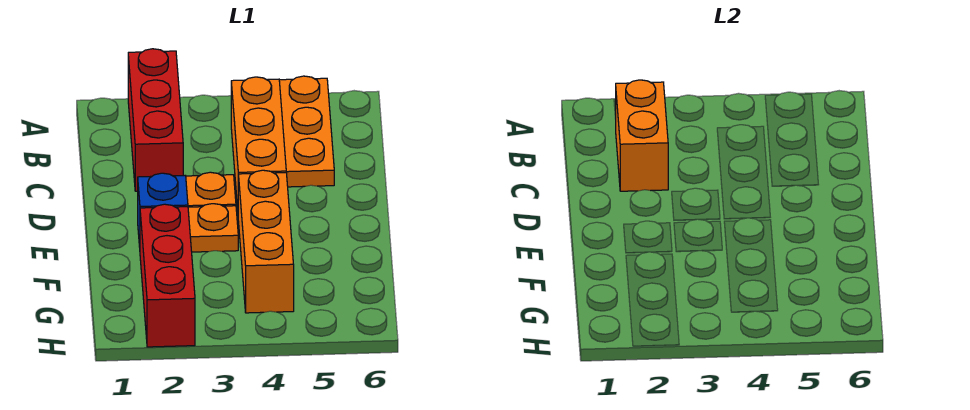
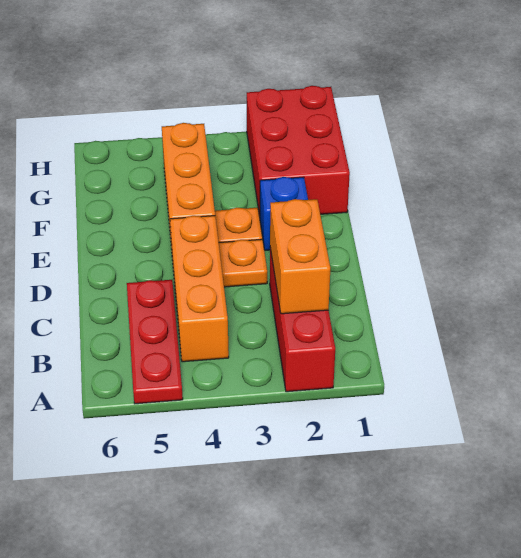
orange 1x3 plate [279,76,334,187] -> red 1x3 plate [127,280,183,404]
red 1x3 brick [140,204,195,347] -> red 2x3 brick [247,86,350,217]

